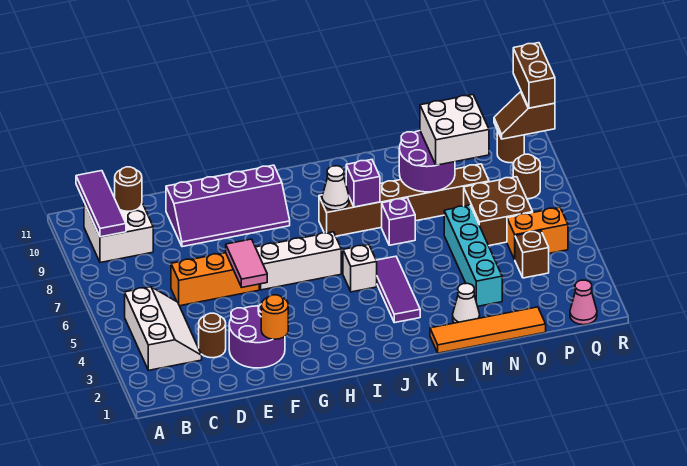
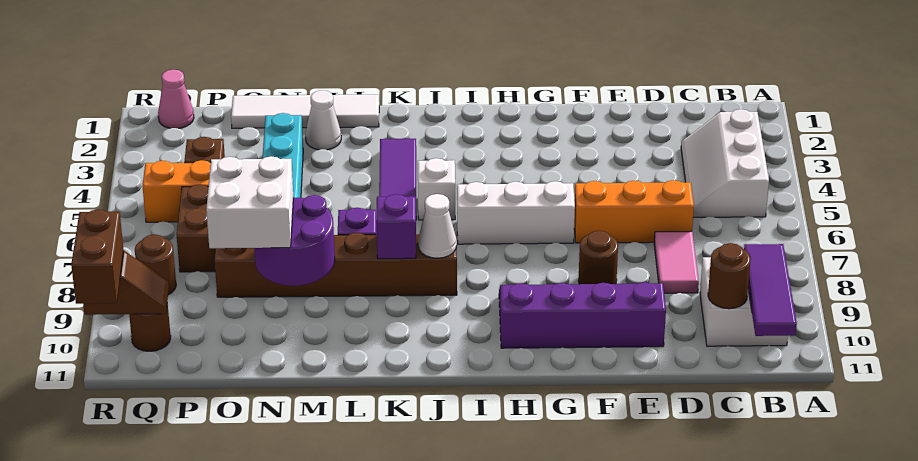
brown 1x1 round brick [199,313,226,358] -> brown 1x1 round brick moved to [578,231,618,284]
purple 2x2 round brick [229,304,285,368] -> none
orange 1x1 round brick [261,295,288,339] -> none
pink 1x2 tile [226,239,267,287] -> pink 1x2 tile moved to [654,231,699,293]
orange 1x4 tile [430,307,546,353] -> white 1x4 tile [231,94,379,128]

